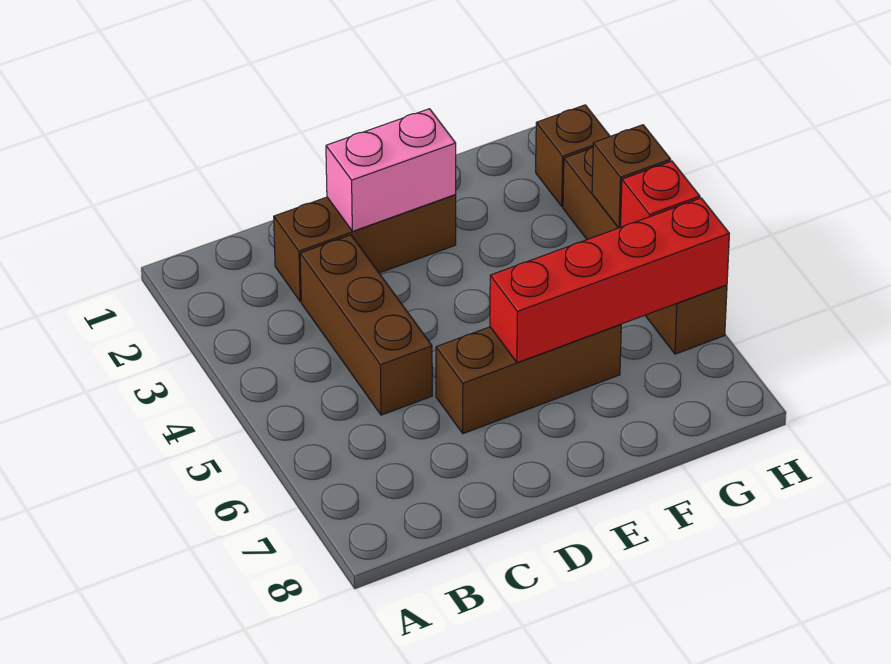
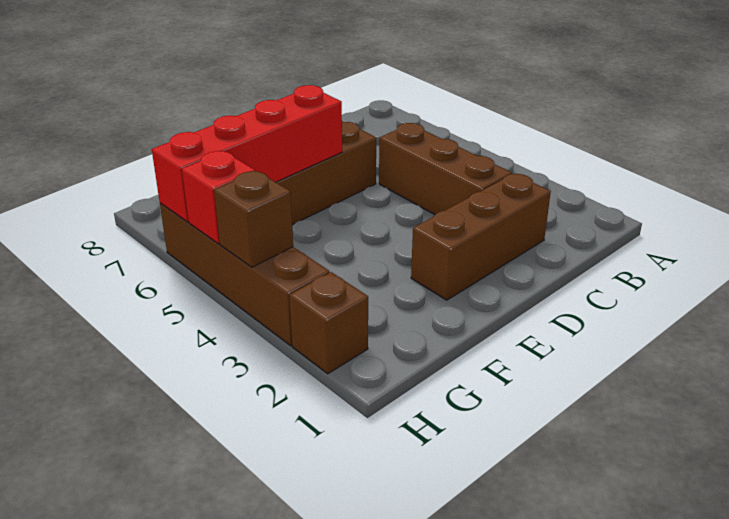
pink 1x2 brick [326,109,456,231] -> none

